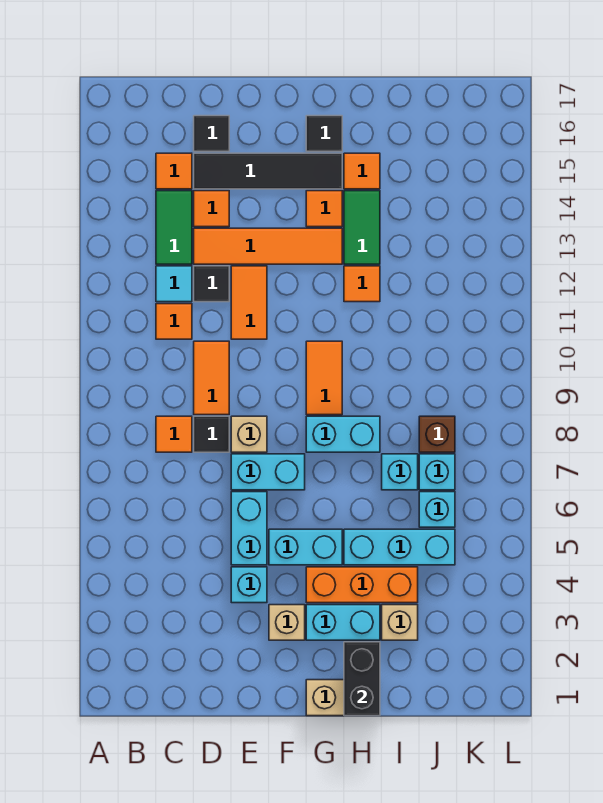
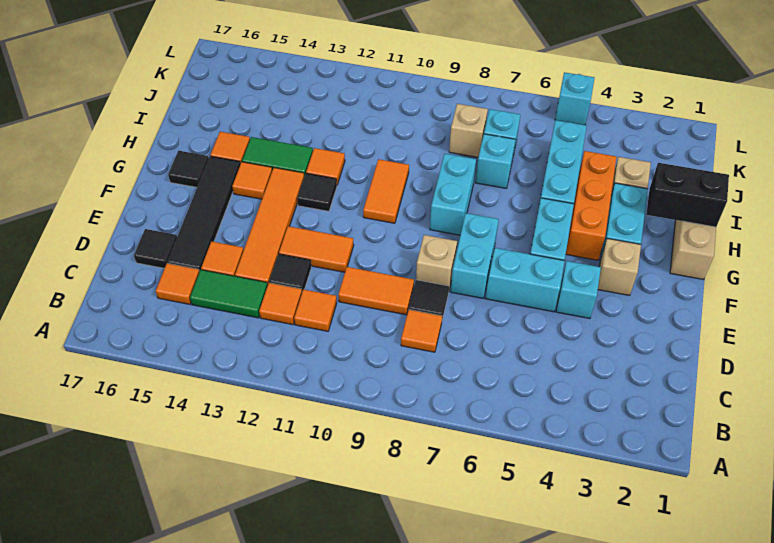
cyan 1x1 tile [156,266,192,302] -> orange 1x1 tile [259,283,302,325]
orange 1x2 tile [306,341,342,415] -> orange 1x2 tile turned to [363,159,409,223]
none -> black 1x1 tile [297,173,337,211]
cyan 1x1 brick [419,492,455,527] -> cyan 1x1 brick moved to [555,72,594,125]
brown 1x1 brick [419,416,455,452] -> tan 1x1 brick [449,104,488,157]

